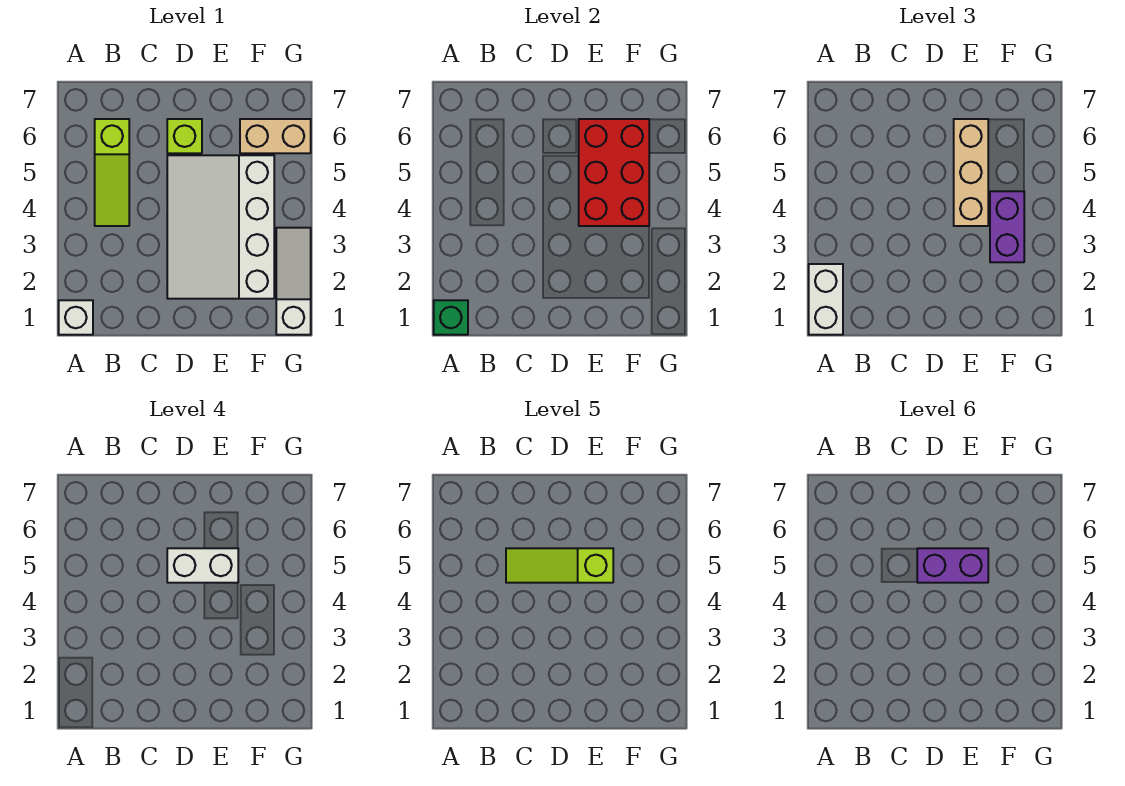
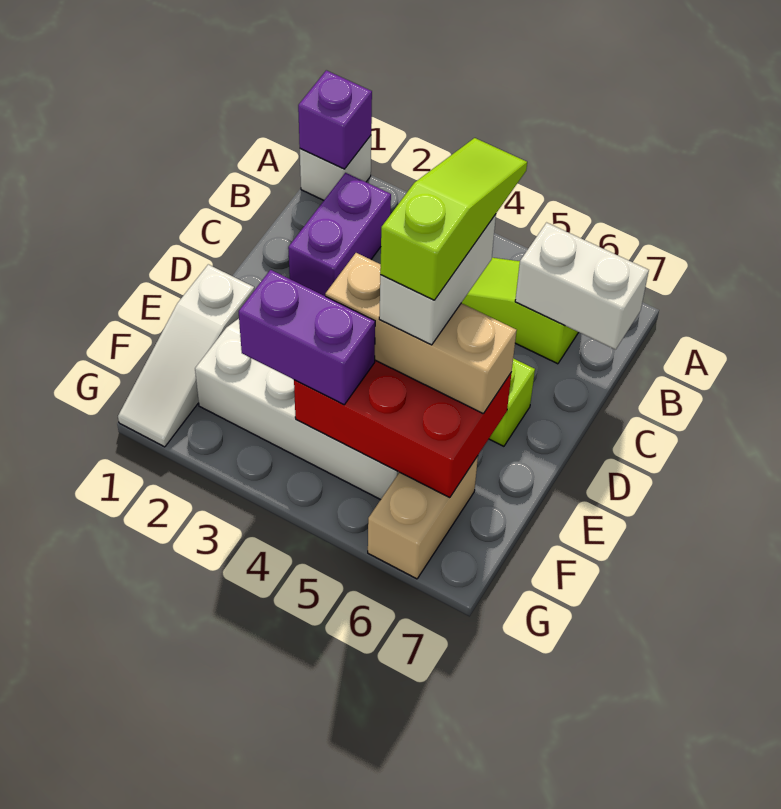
green 1x1 brick [434,300,468,335] -> purple 1x1 brick [298,70,372,169]
white 1x2 brick [809,264,843,335] -> white 1x2 brick moved to [515,223,649,350]
purple 1x2 brick [917,548,988,583] -> purple 1x2 brick moved to [288,173,391,296]
white 1x3 slope [276,228,311,335] -> white 1x3 slope turned to [118,264,254,447]

